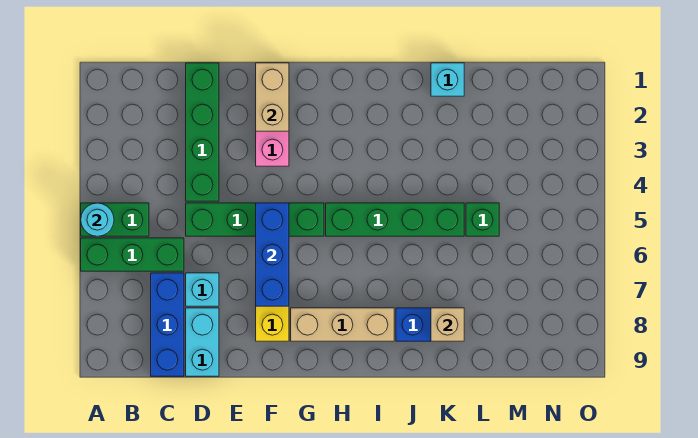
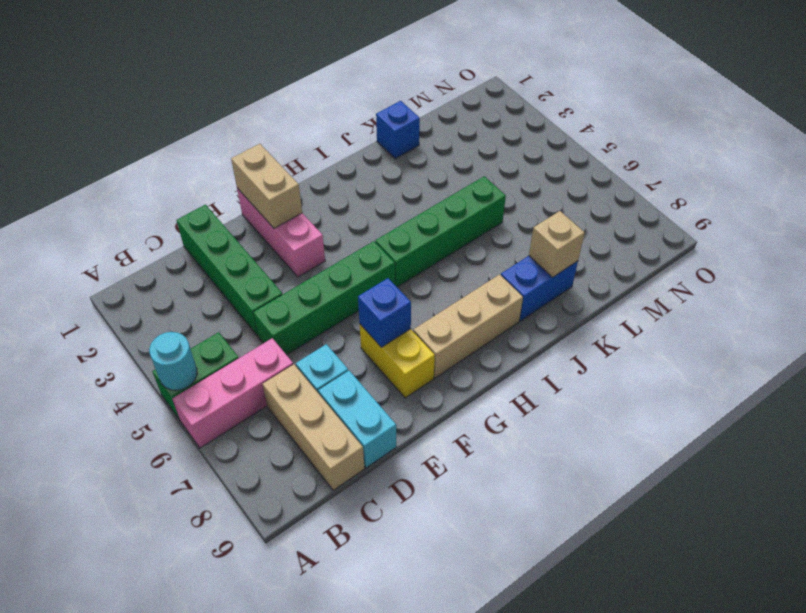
green 1x3 brick [81,238,184,271] -> pink 1x3 brick [172,338,293,448]
blue 1x3 brick [151,273,184,376] -> tan 1x3 brick [263,364,364,490]
blue 1x3 brick [256,203,289,306] -> blue 1x1 brick [358,278,411,347]
cyan 1x1 brick [431,63,464,96] -> blue 1x1 brick [376,101,420,159]
green 1x1 brick [466,203,499,236] -> none

